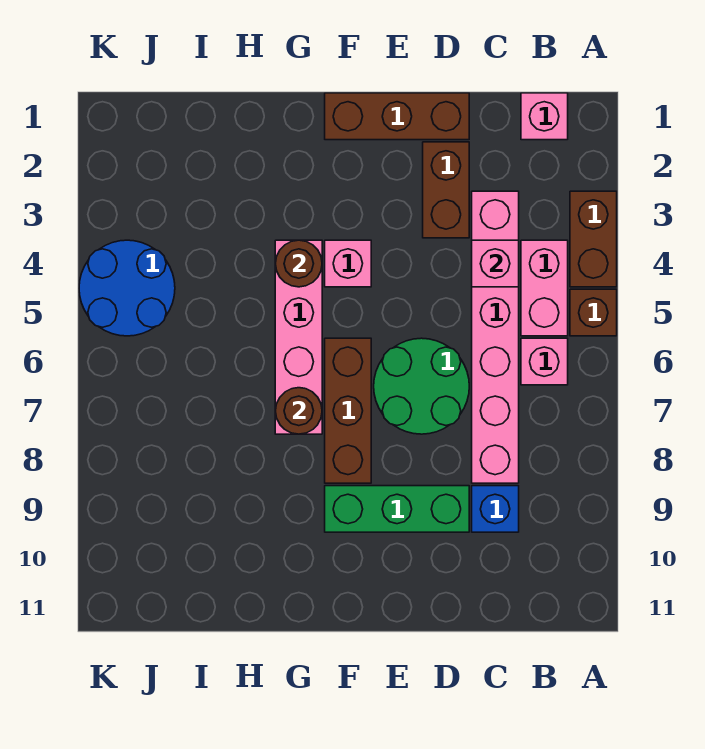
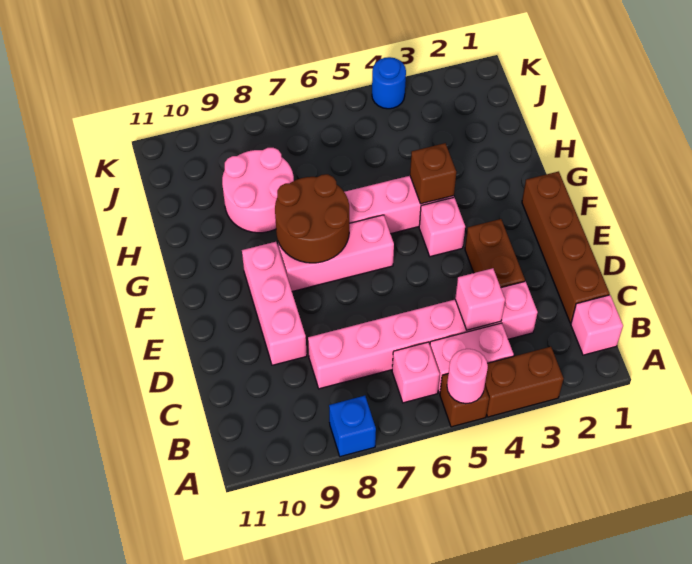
none -> pink 1x1 round brick [447,349,488,404]
blue 1x1 brick [472,486,519,532] -> blue 1x1 brick moved to [329,396,376,457]
brown 1x3 brick [325,93,469,140] -> brown 1x4 brick [522,171,610,323]
brown 1x2 brick [423,142,469,238] -> brown 1x2 brick turned to [465,219,525,288]
green 2x2 round brick [374,338,469,434] -> none
green 1x3 brick [325,486,469,532] -> pink 1x3 brick [242,242,307,365]
brown 1x3 brick [325,338,371,483] -> pink 1x3 brick [278,215,394,291]
brown 1x1 round brick [275,240,322,287] -> brown 1x1 brick [410,143,456,204]
brown 1x1 round brick [275,388,322,434] -> brown 2x2 round brick [275,174,349,263]
none -> pink 2x2 round brick [222,148,294,233]
blue 2x2 round brick [79,240,175,336] -> blue 1x1 round brick [372,57,406,109]

